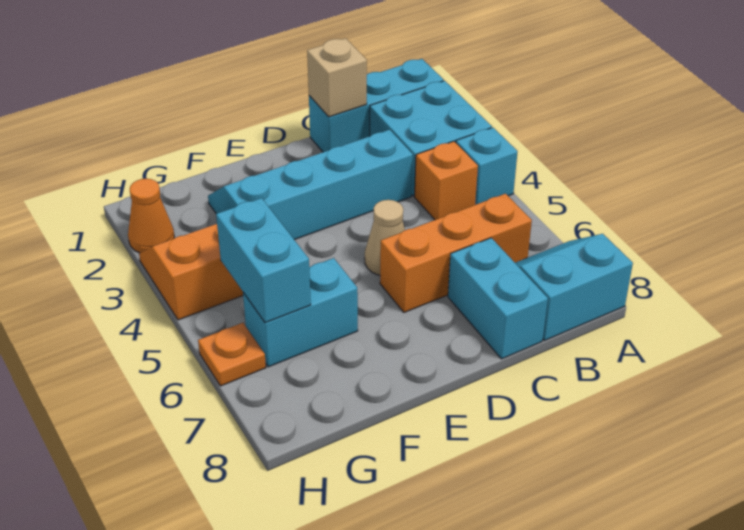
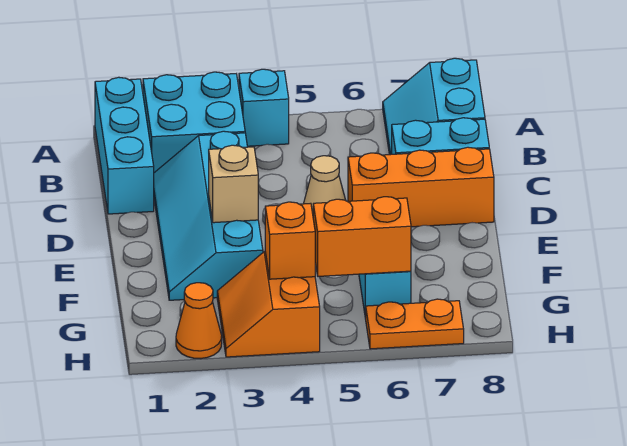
orange 1x1 brick [415,141,478,220] -> orange 1x1 brick moved to [265,202,315,279]
orange 1x3 brick [380,194,532,312] -> orange 1x3 brick turned to [348,147,494,227]
tan 1x1 brick [307,38,367,117] -> tan 1x1 brick moved to [209,145,258,223]
cyan 1x2 brick [216,198,311,323] -> orange 1x2 brick [313,197,411,276]
orange 1x1 plate [198,323,266,386] -> orange 1x2 plate [366,299,464,349]

